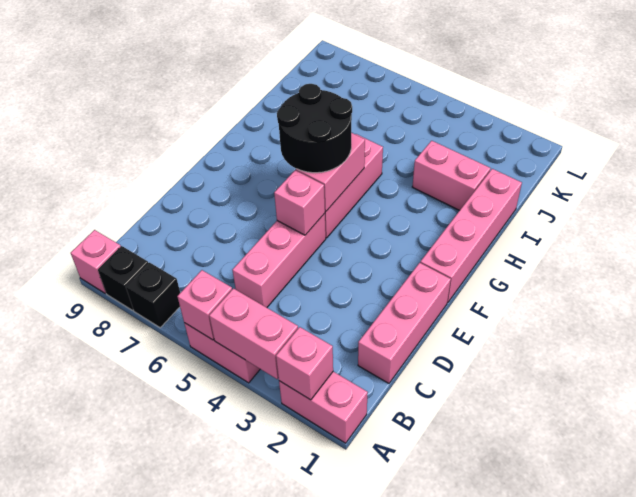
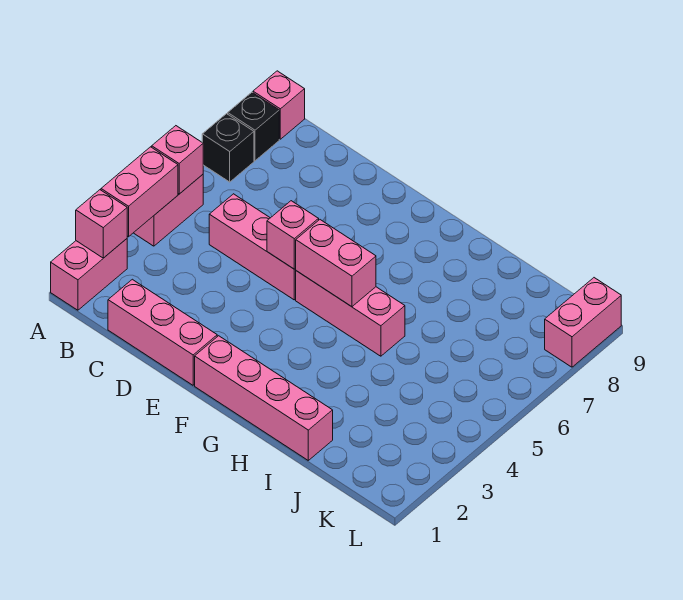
black 2x2 round brick [277,84,352,173] -> none
pink 1x2 brick [412,141,490,210] -> pink 1x2 brick moved to [545,278,621,367]

